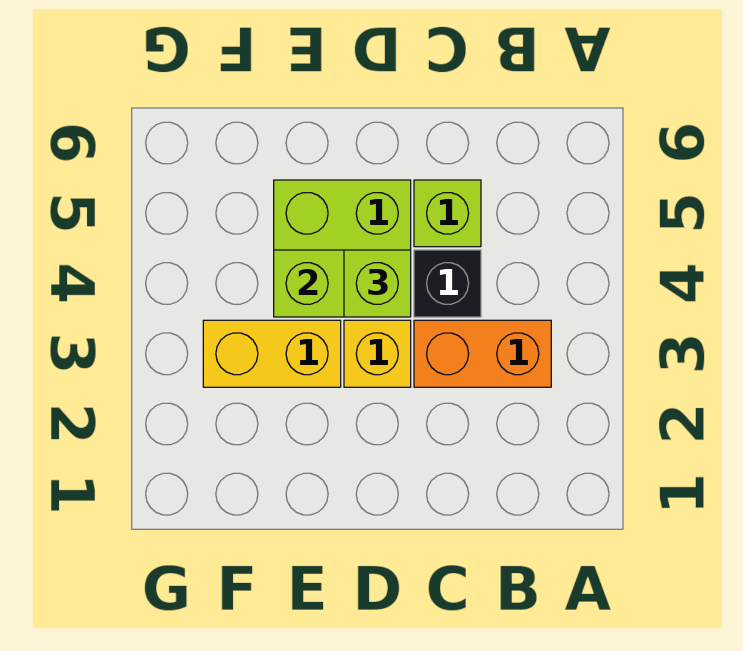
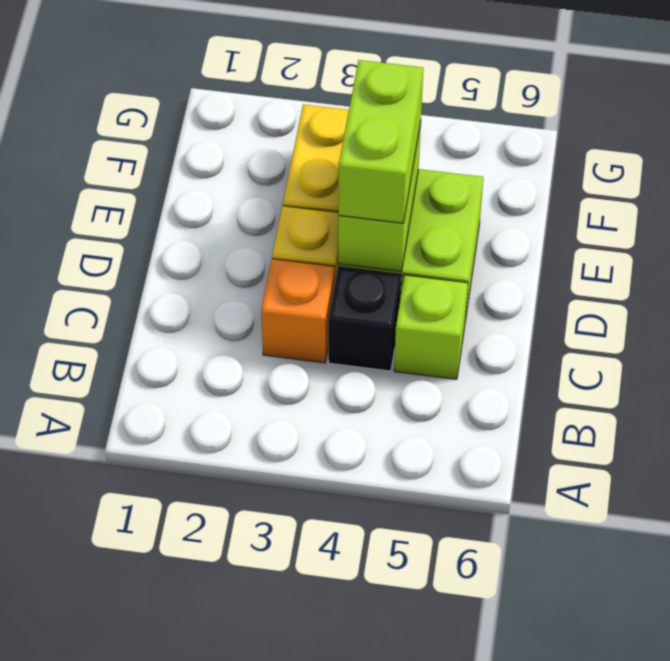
orange 1x2 brick [414,320,551,387] -> orange 1x1 brick [261,259,335,363]
lime 1x1 brick [344,250,411,317] -> lime 1x2 brick [338,60,423,223]

